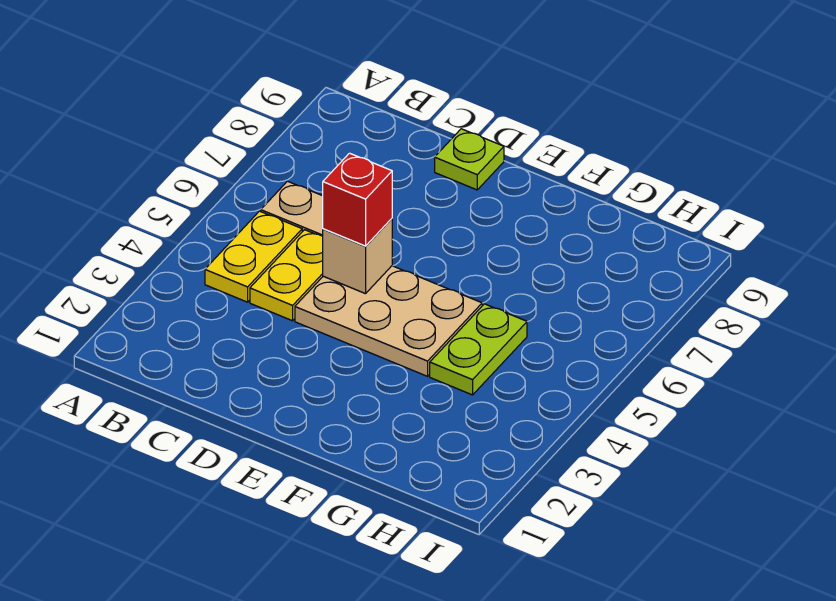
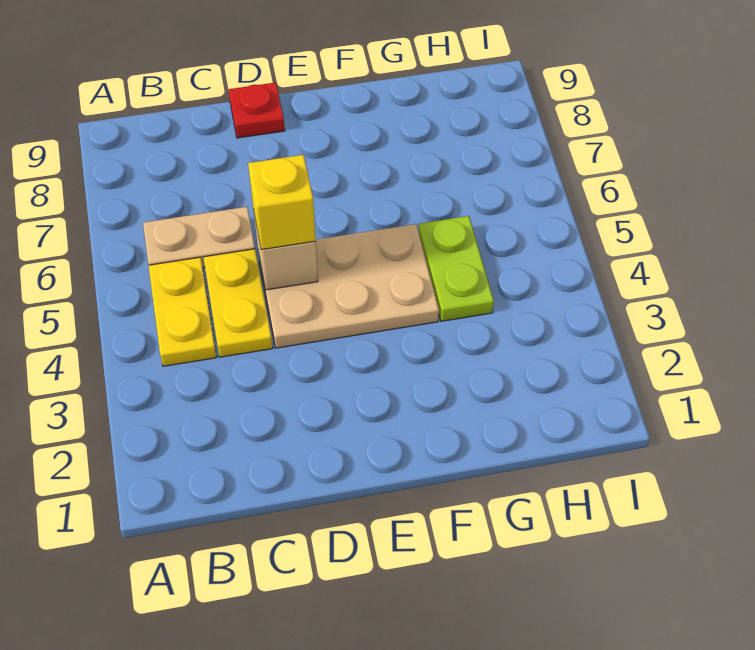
red 1x1 brick [323,153,392,246] -> yellow 1x1 brick [248,155,316,250]
lime 1x1 plate [435,129,504,190] -> red 1x1 plate [229,83,285,138]

